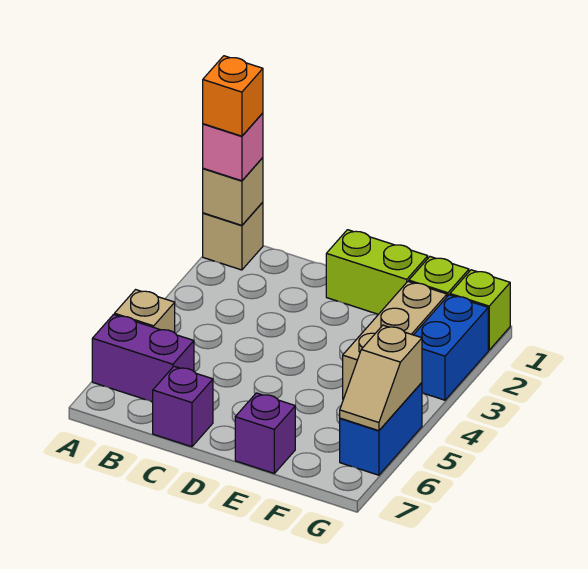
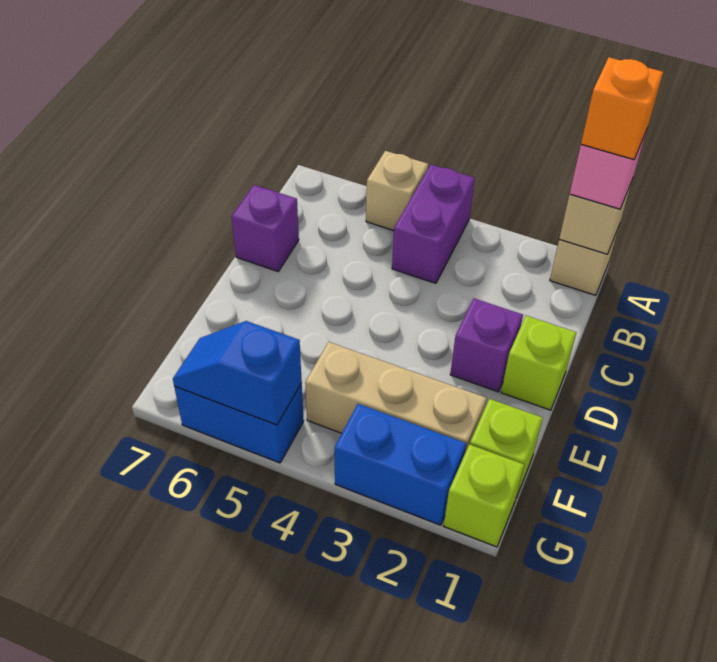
purple 1x2 brick [92,315,194,402] -> purple 1x2 brick moved to [392,165,475,283]
lime 1x2 brick [326,230,428,314] -> lime 1x1 brick [501,316,577,410]
purple 1x1 brick [235,393,295,473] -> purple 1x1 brick moved to [450,298,523,392]
tan 1x2 slope [340,325,422,431] -> blue 1x2 slope [173,321,302,425]

